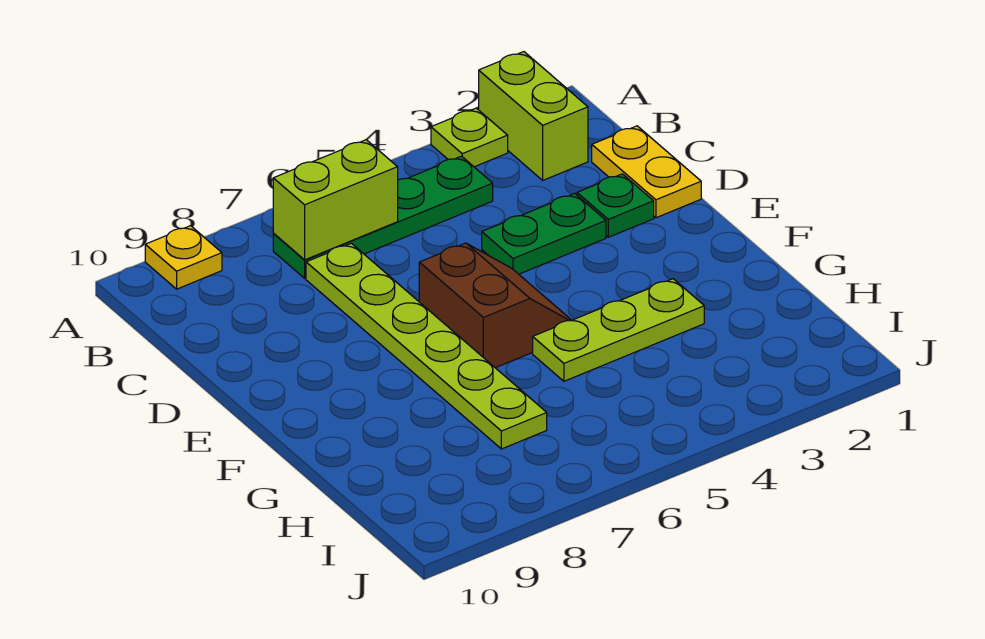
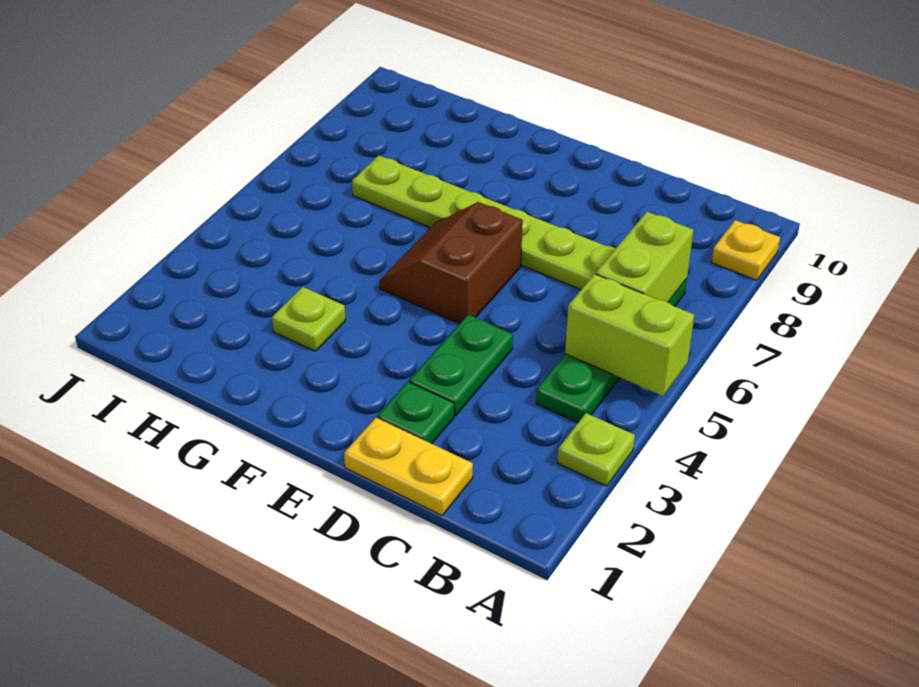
lime 1x2 brick [479,52,588,180] -> lime 1x2 brick moved to [565,274,694,396]
brown 2x2 slope [419,243,571,368] -> brown 2x2 slope turned to [379,202,523,324]
lime 1x3 plate [533,279,704,381] -> lime 1x1 plate [272,287,346,351]

